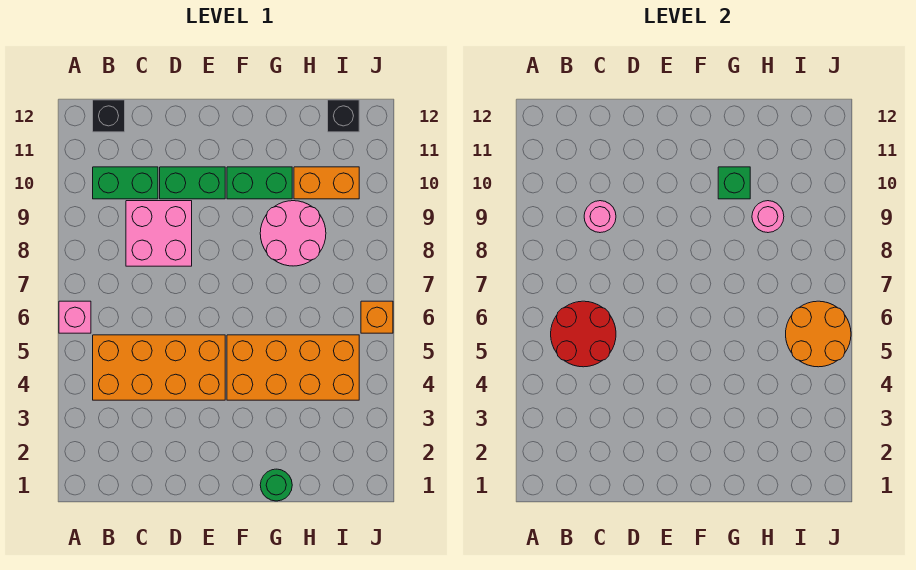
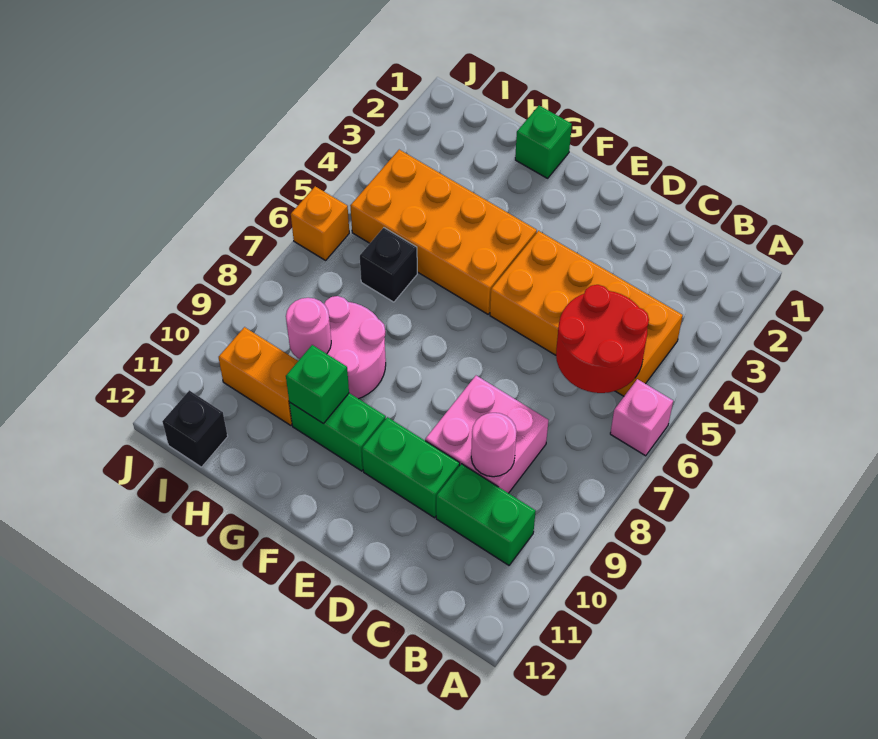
black 1x1 brick [93,100,125,132] -> black 1x1 brick moved to [360,228,417,302]
green 1x1 round brick [260,469,292,501] -> green 1x1 brick [515,106,572,178]
orange 2x2 round brick [786,301,851,367] -> none

